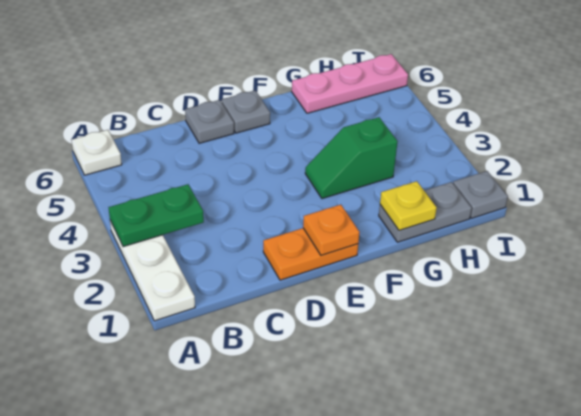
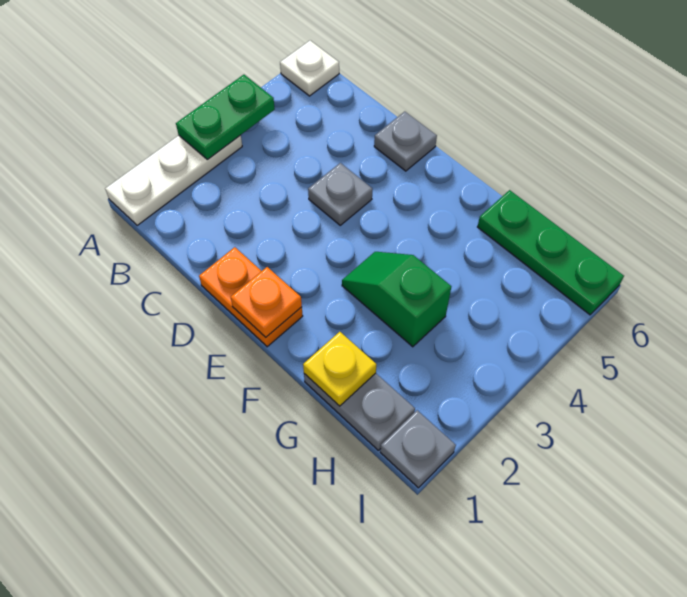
green 1x2 plate [108,184,204,247] -> green 1x2 plate turned to [176,75,275,159]
grey 1x1 plate [222,91,270,133] -> grey 1x1 plate moved to [308,163,372,225]
pink 1x3 plate [292,54,408,113] -> green 1x3 plate [478,190,624,315]

